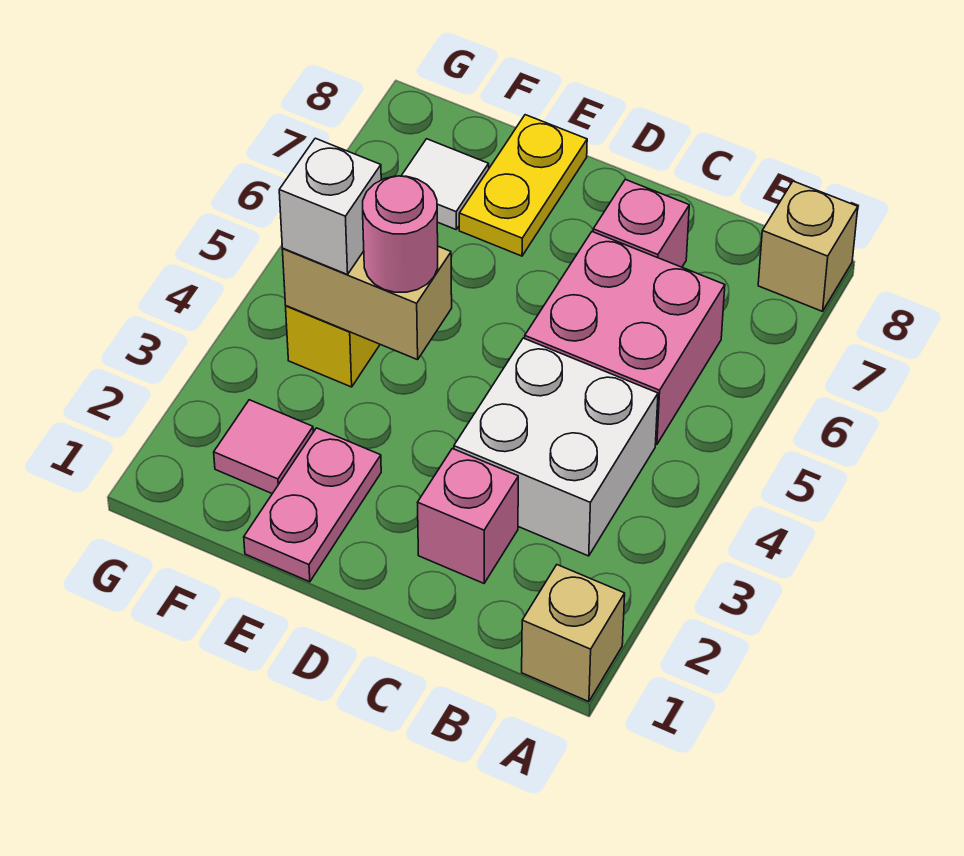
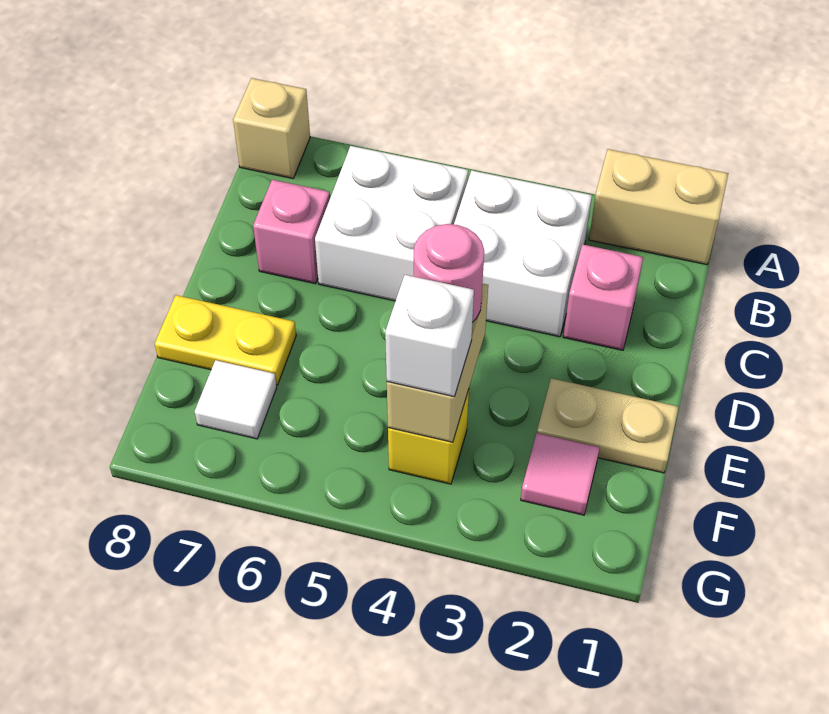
tan 1x1 brick [522,565,625,702] -> tan 1x2 brick [589,149,728,265]
pink 2x2 brick [525,232,725,445] -> white 2x2 brick [315,146,468,301]
pink 1x2 plate [244,428,381,582] -> tan 1x2 plate [537,378,679,473]

